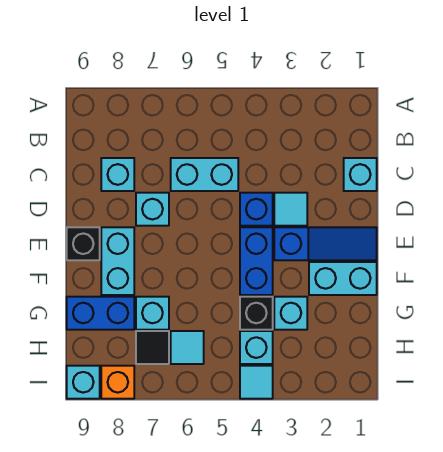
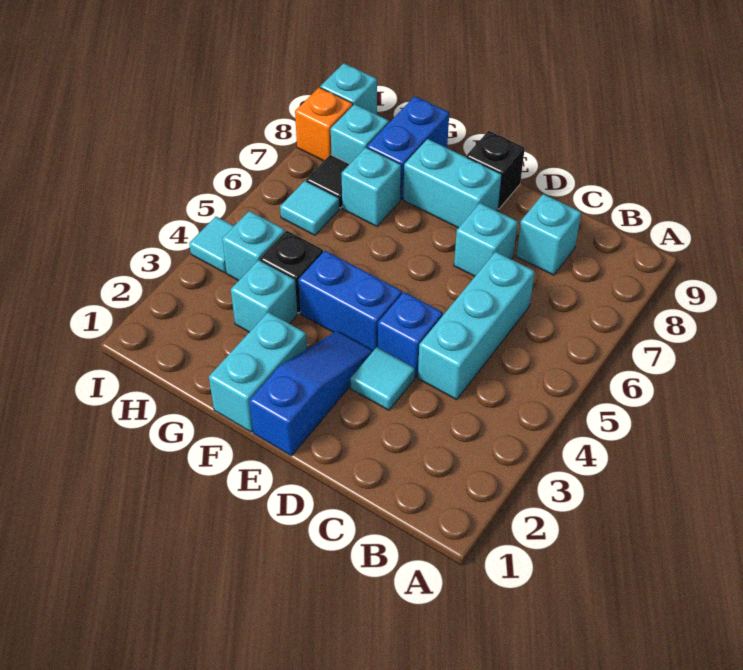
cyan 1x1 brick [344,158,377,191] -> cyan 1x1 brick moved to [331,104,389,164]
cyan 1x2 brick [171,158,238,191] -> cyan 1x3 brick [418,252,535,400]
blue 1x3 slope [274,227,377,260] -> blue 1x3 slope turned to [249,331,374,456]

